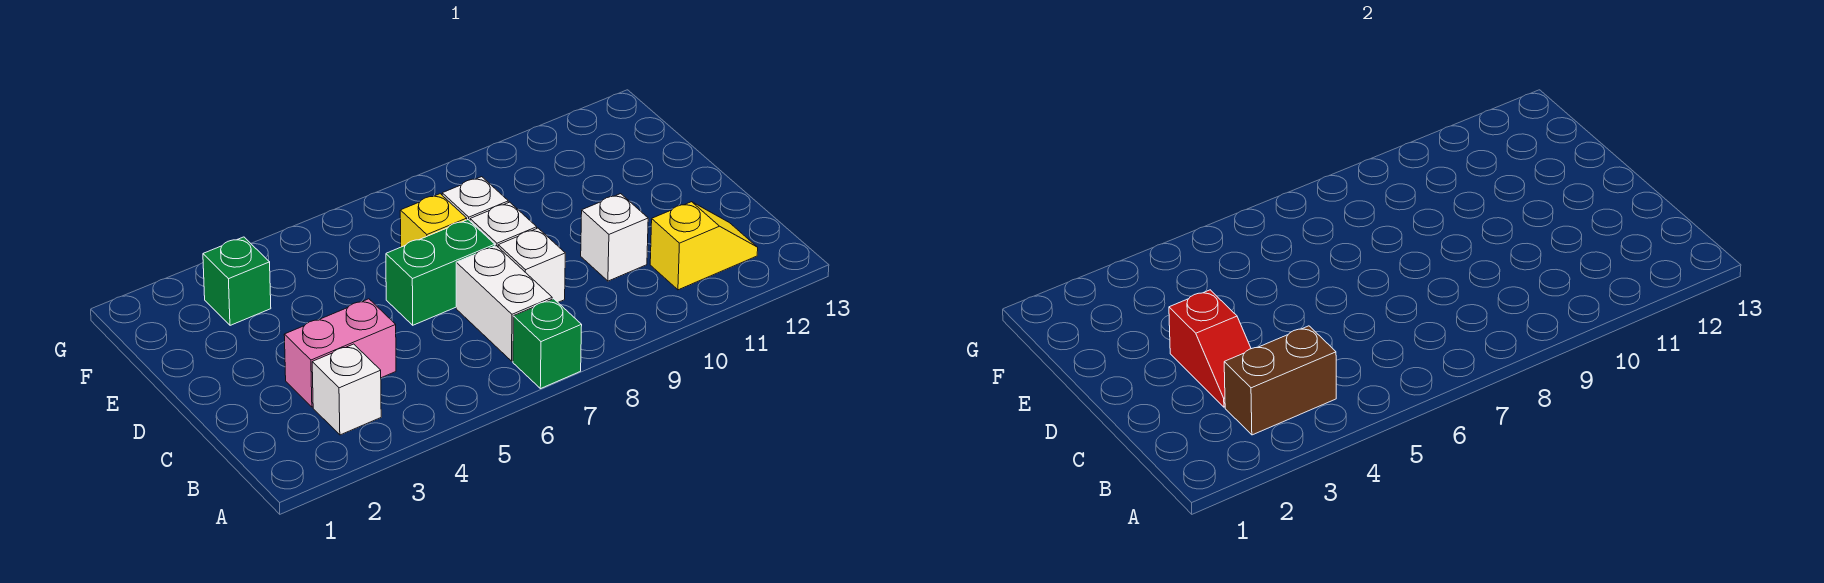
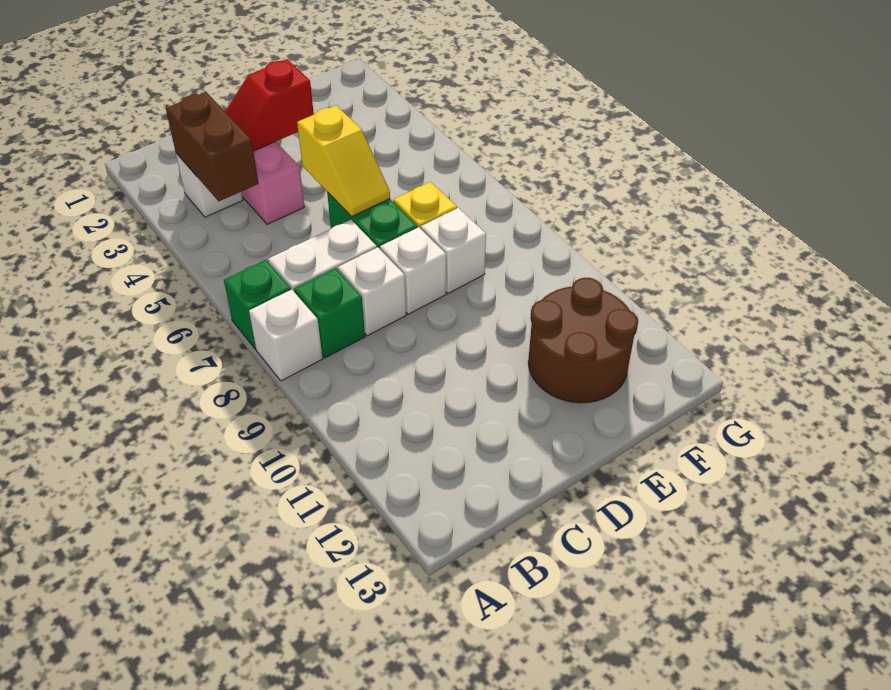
yellow 1x2 slope [650,202,758,290] -> yellow 1x2 slope moved to [297,105,390,217]
white 1x1 brick [581,194,648,281] -> white 1x1 brick moved to [249,290,323,381]
none -> brown 2x2 round brick [528,278,638,403]
green 1x1 brick [203,237,271,325] -> green 1x1 brick moved to [294,268,365,358]

